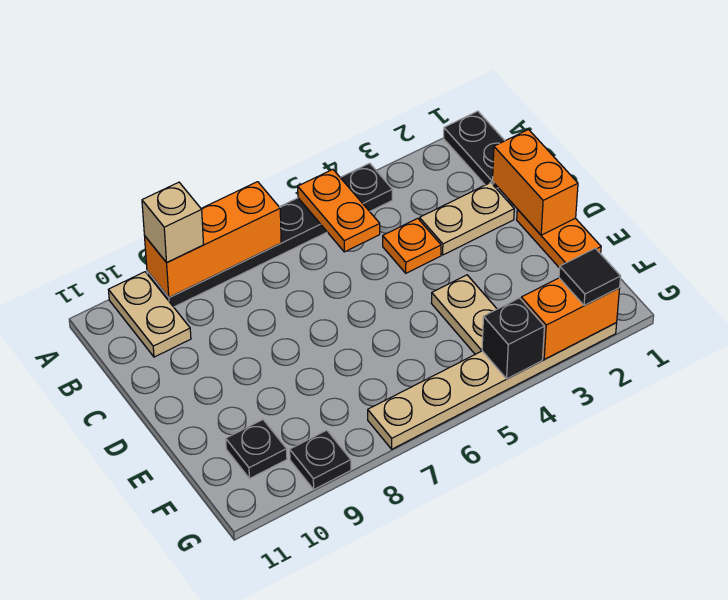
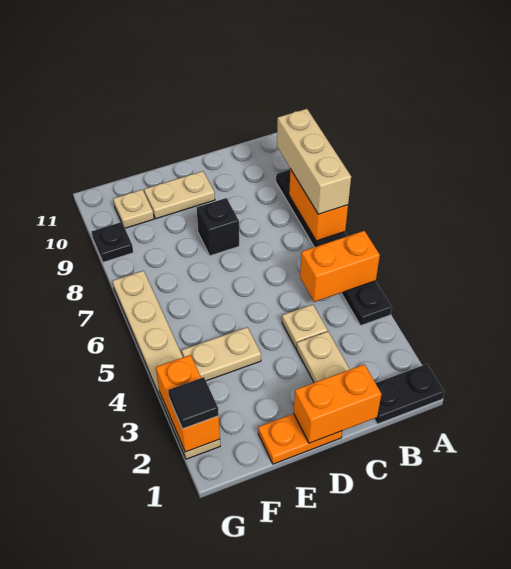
orange 1x2 plate [298,169,380,252] -> orange 1x2 brick [300,231,380,302]
orange 1x3 brick [145,182,281,298] -> orange 1x2 brick [289,169,348,241]
tan 1x1 brick [142,182,204,263] -> tan 1x3 brick [277,109,351,214]
tan 1x2 plate [109,272,191,357] -> tan 1x2 plate moved to [144,171,215,219]
orange 1x1 plate [383,218,441,273] -> tan 1x1 plate [282,304,328,349]
black 1x1 plate [226,420,287,479] -> tan 1x1 plate [113,190,154,228]
black 1x1 brick [482,298,544,379] -> black 1x1 brick moved to [197,198,239,256]

